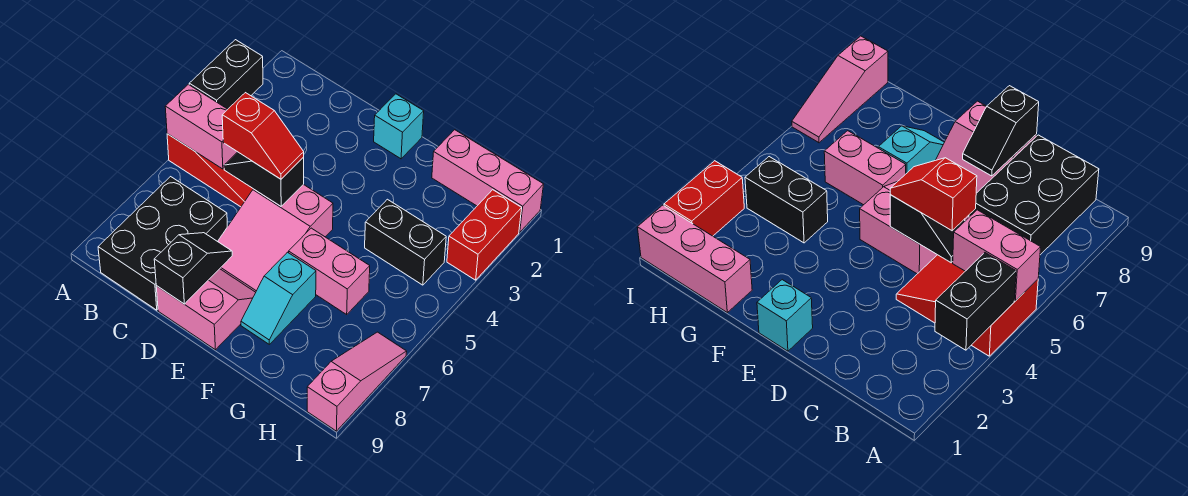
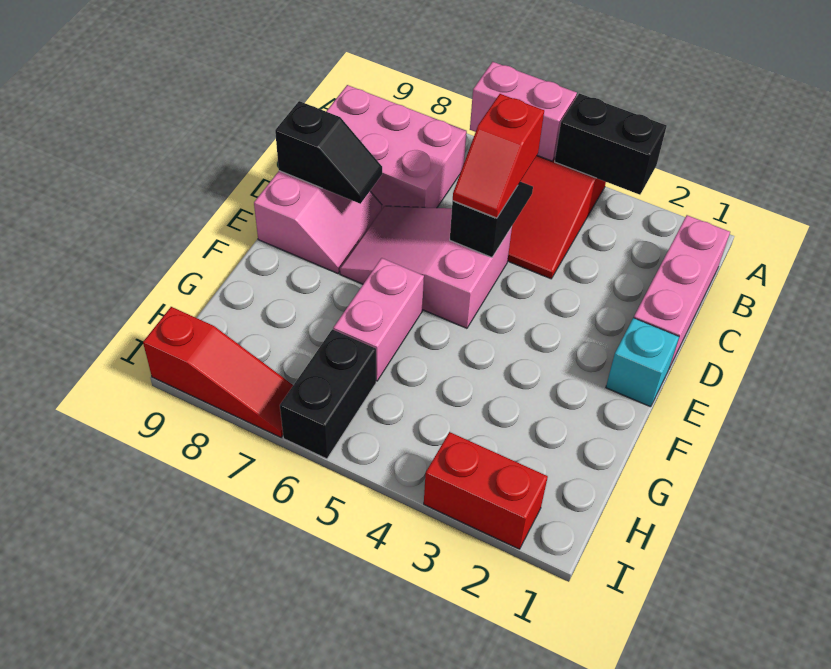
pink 1x2 brick [165,84,237,169] -> pink 1x2 brick turned to [470,62,577,161]
black 2x3 brick [98,177,227,310] -> pink 2x3 brick [326,85,467,208]
cyan 1x2 slope [241,252,316,344] -> none
pink 1x3 brick [432,130,544,232] -> pink 1x3 brick moved to [634,215,730,368]
black 1x2 brick [365,199,446,285] -> black 1x2 brick moved to [280,329,376,459]
pink 1x3 slope [307,332,407,431] -> red 1x3 slope [143,307,293,437]

